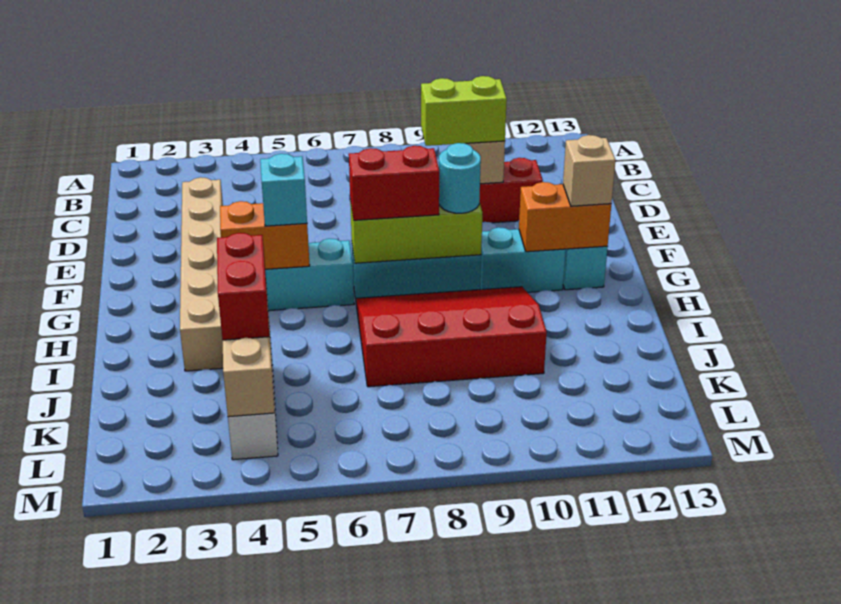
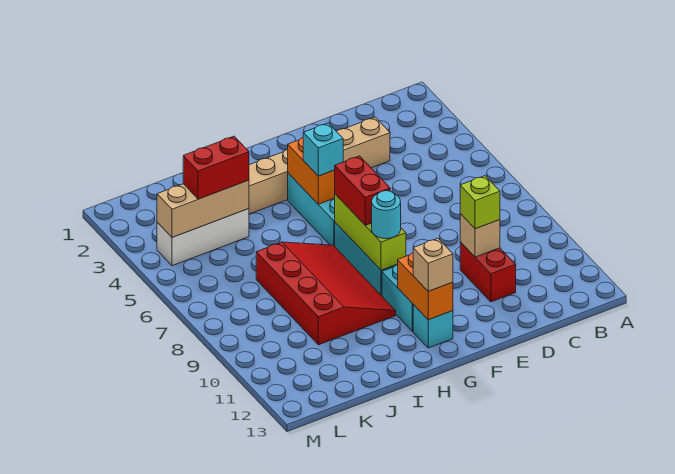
lime 1x2 brick [421,76,507,146] -> lime 1x1 brick [460,176,500,229]

